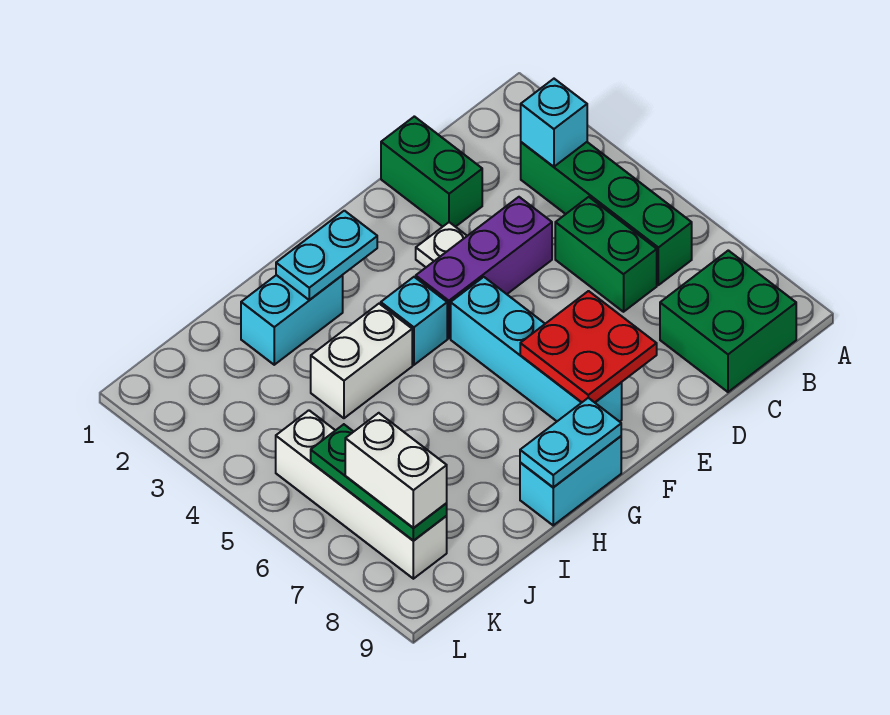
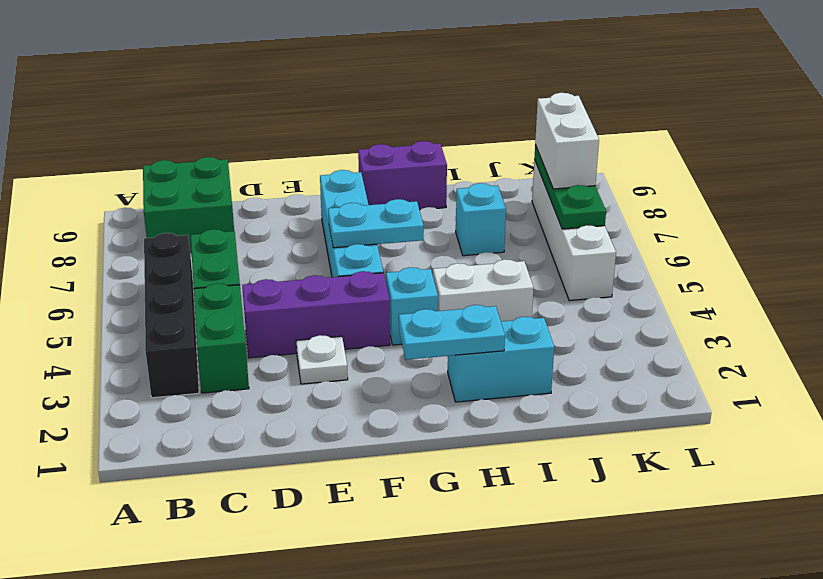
green 1x4 brick [521,142,692,285] -> black 1x4 brick [144,233,199,398]
cyan 1x1 brick [521,79,587,167] -> cyan 1x1 brick moved to [456,183,506,256]
green 1x2 brick [381,116,482,227] -> green 1x2 brick moved to [194,283,249,393]
red 2x2 plate [520,291,657,402] -> none
cyan 1x2 brick [520,436,621,525] -> purple 1x2 brick [358,141,447,210]
cyan 1x2 plate [520,398,621,487] -> cyan 1x2 plate moved to [328,199,424,248]

